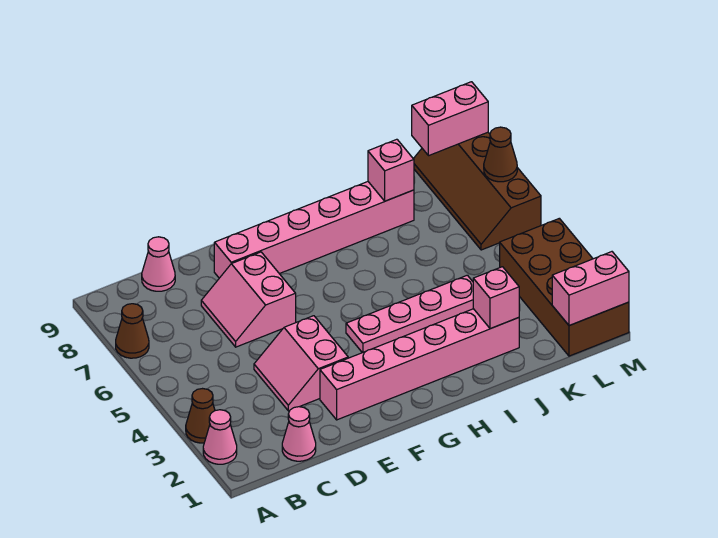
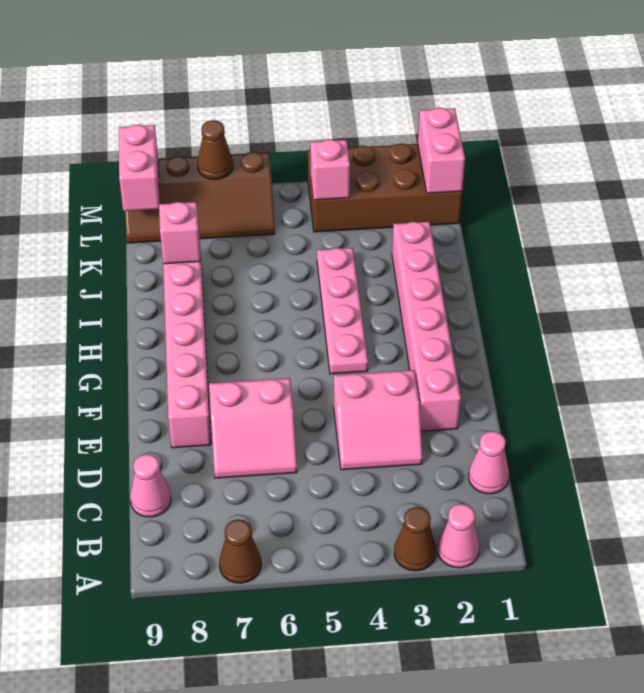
pink 1x1 brick [473,267,519,329] -> pink 1x1 brick moved to [310,139,350,200]

